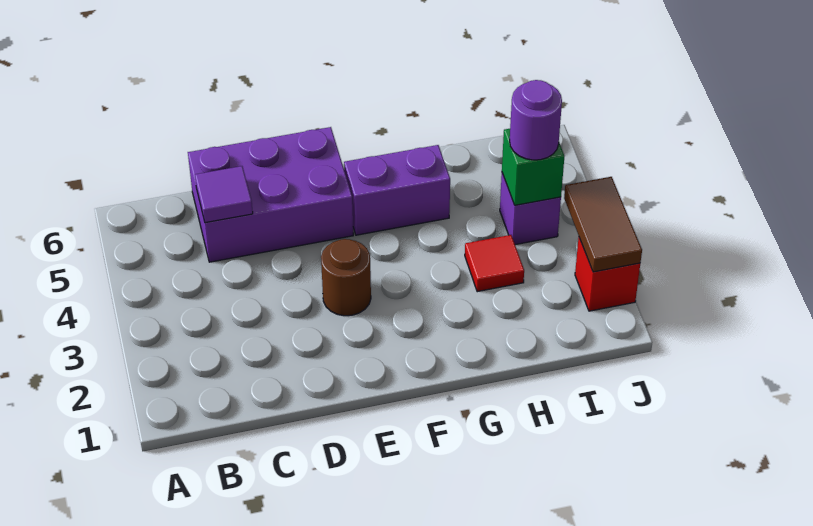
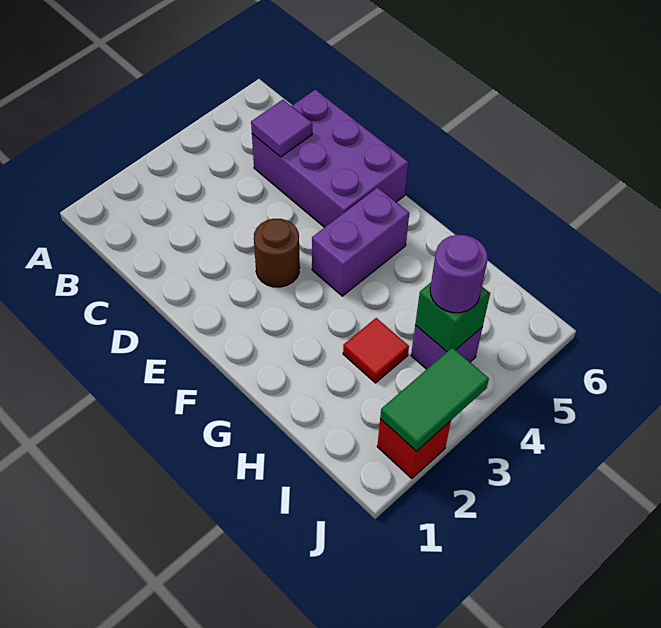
purple 1x2 brick [344,145,450,235] -> purple 1x2 brick turned to [312,187,409,296]
brown 1x2 tile [564,177,642,272] -> green 1x2 tile [380,347,489,451]

